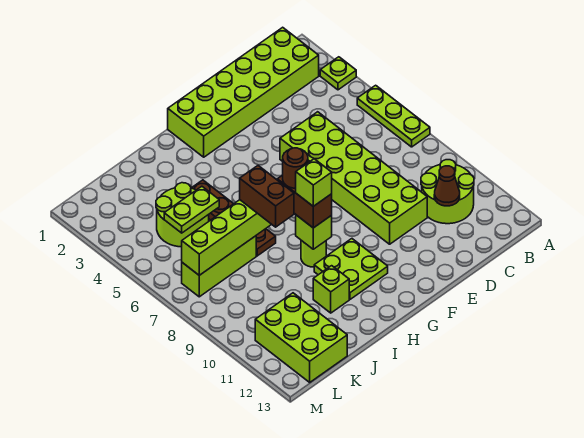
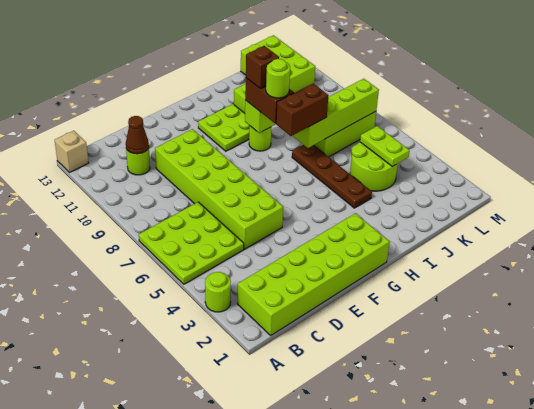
lime 1x1 plate [320,57,356,90] -> lime 1x1 round brick [205,272,231,312]
lime 1x3 plate [357,85,430,147] -> lime 3x3 plate [139,202,244,284]
none -> tan 1x1 brick [55,131,88,172]
lime 2x2 round brick [421,160,474,224] -> lime 1x1 round brick [126,148,150,175]
brown 1x1 round brick [283,148,308,188] -> lime 1x1 round brick [266,59,290,98]
lime 1x1 brick [296,159,332,206] -> brown 1x1 brick [246,46,279,89]
brown 1x2 brick [240,166,294,227] -> brown 1x2 brick turned to [276,84,329,136]
lime 1x2 plate [164,186,219,233] -> lime 1x2 plate turned to [360,126,410,166]

